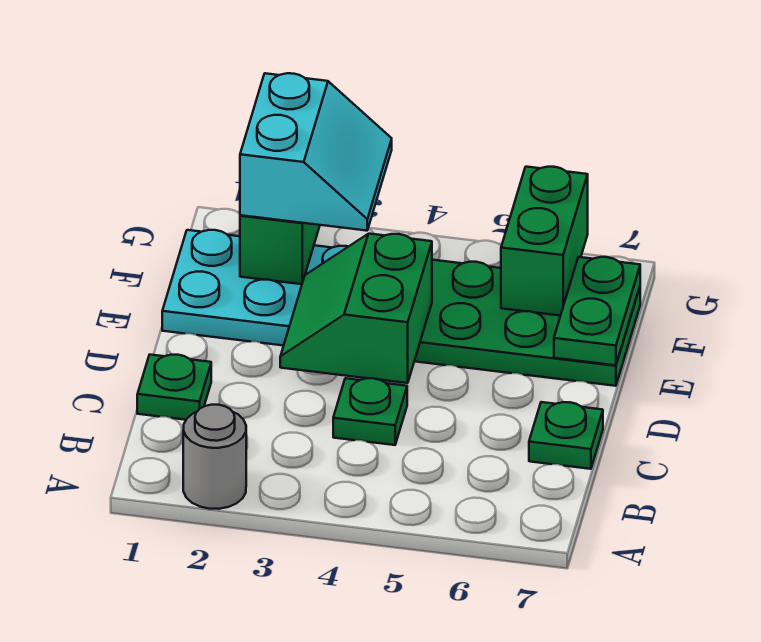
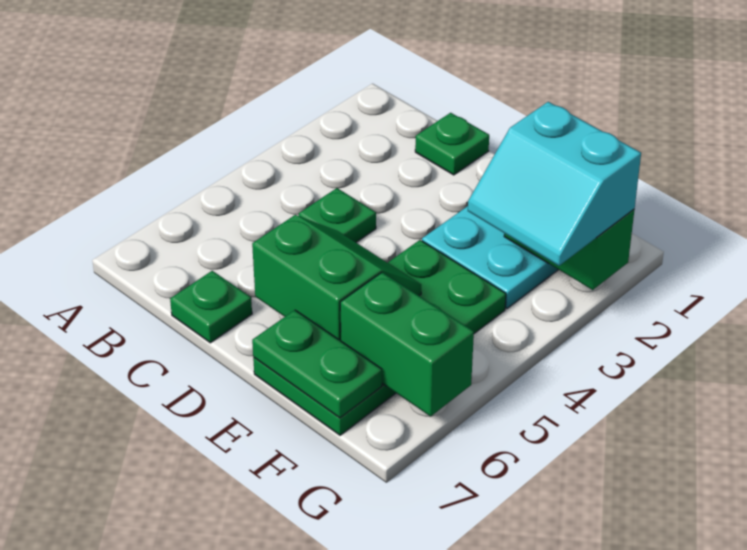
grey 1x1 round brick [183,405,246,509] -> none
green 2x2 slope [280,234,432,383] -> green 2x2 slope moved to [252,215,421,341]

